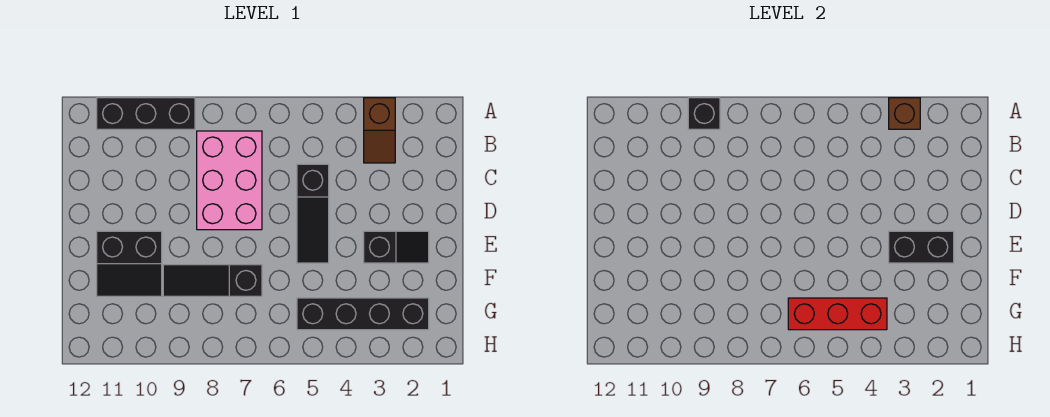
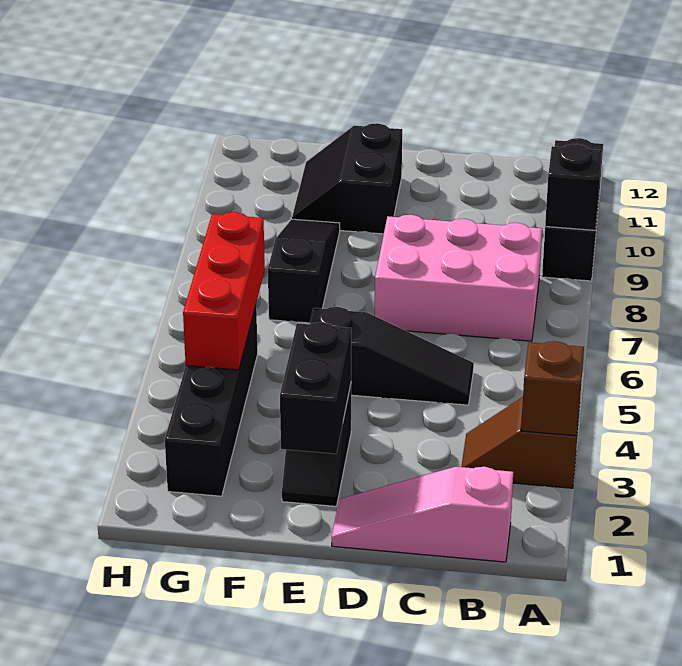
none -> pink 1x3 slope [332,467,513,562]
black 1x3 slope [297,164,329,263] -> black 1x3 slope turned to [310,307,474,405]

